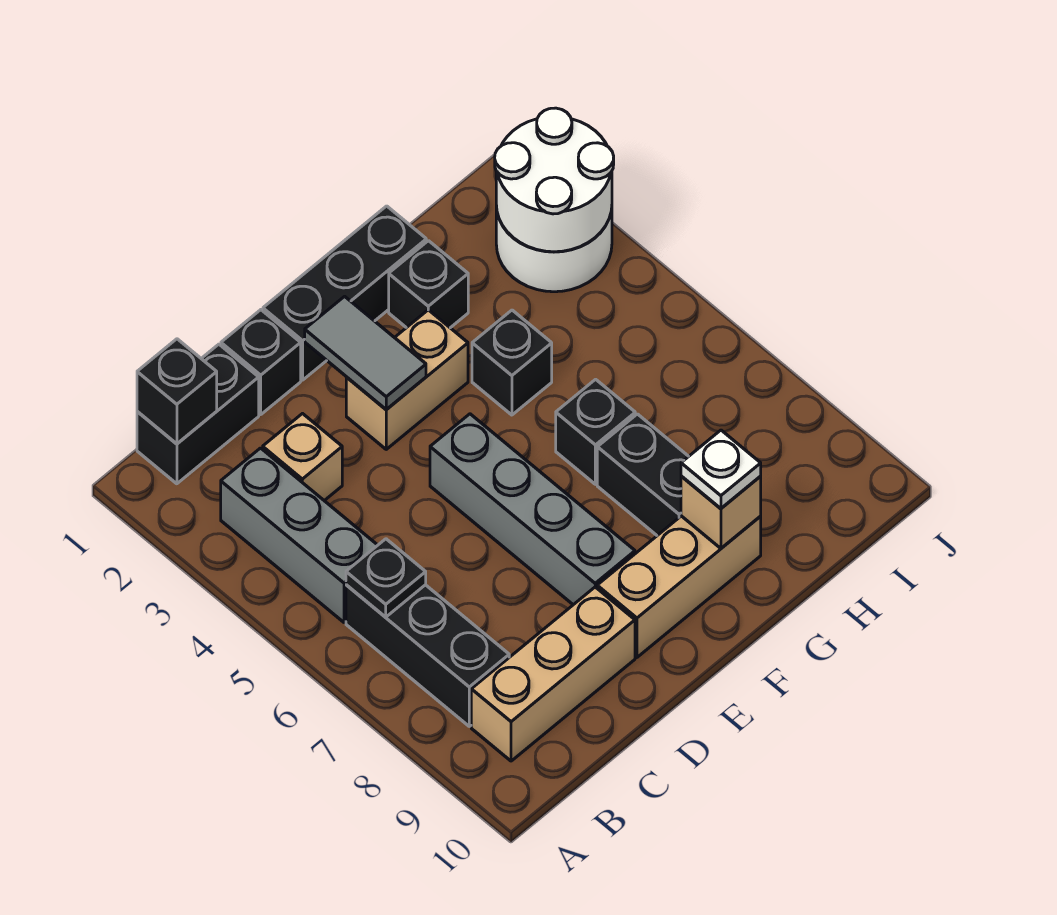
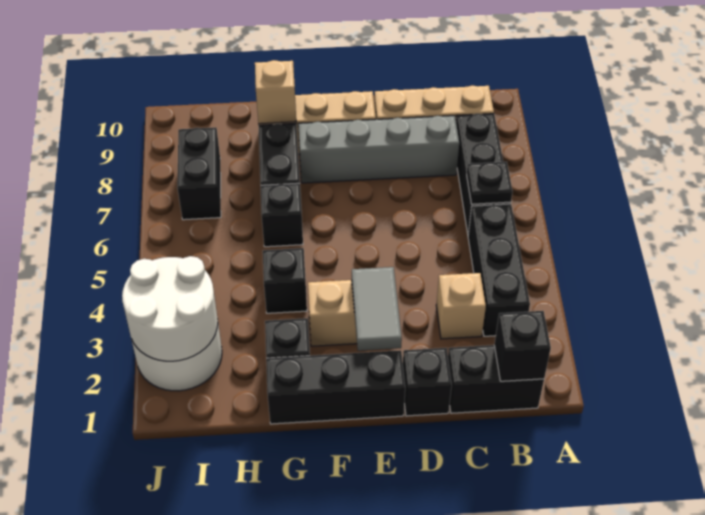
grey 1x3 brick [221,448,378,622] -> black 1x3 brick [468,204,530,336]
grey 1x4 brick [430,414,635,605] -> grey 1x4 brick turned to [298,116,459,183]
white 1x1 plate [681,430,761,508] -> none
none -> black 1x2 brick [177,127,221,220]

